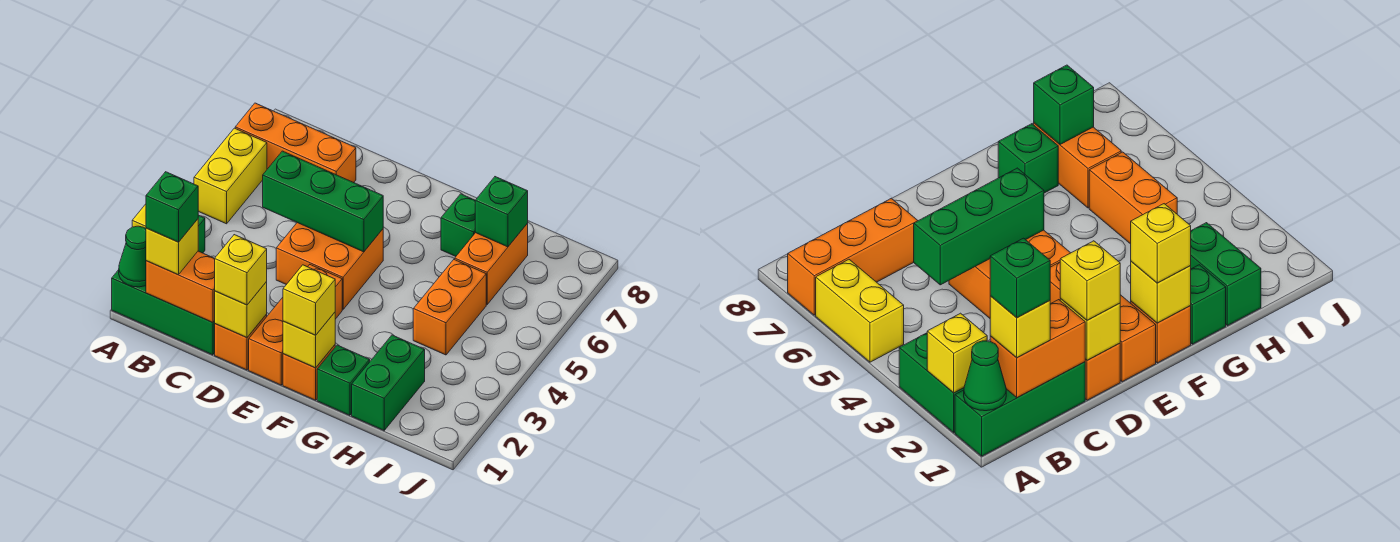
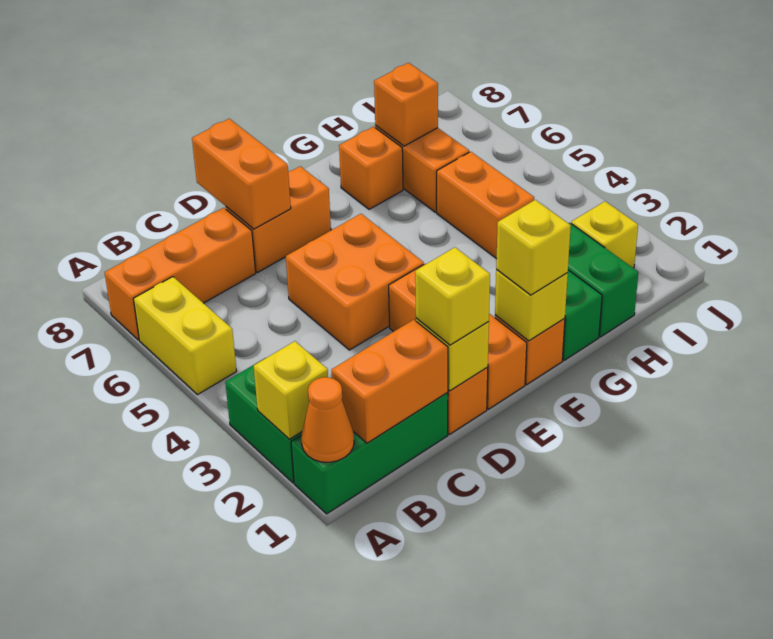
green 1x1 cone [119,226,146,287] -> orange 1x1 cone [301,377,354,462]
yellow 1x1 brick [146,219,198,275] -> yellow 1x1 brick moved to [571,201,638,268]
green 1x1 brick [146,172,198,242] -> none
green 1x3 brick [263,151,383,252] -> none
none -> orange 1x2 brick [226,166,331,273]
none -> orange 1x2 brick [192,119,291,229]
green 1x1 brick [441,194,475,256] -> orange 1x1 brick [339,127,403,209]
green 1x1 brick [475,177,528,247] -> orange 1x1 brick [374,63,438,146]

